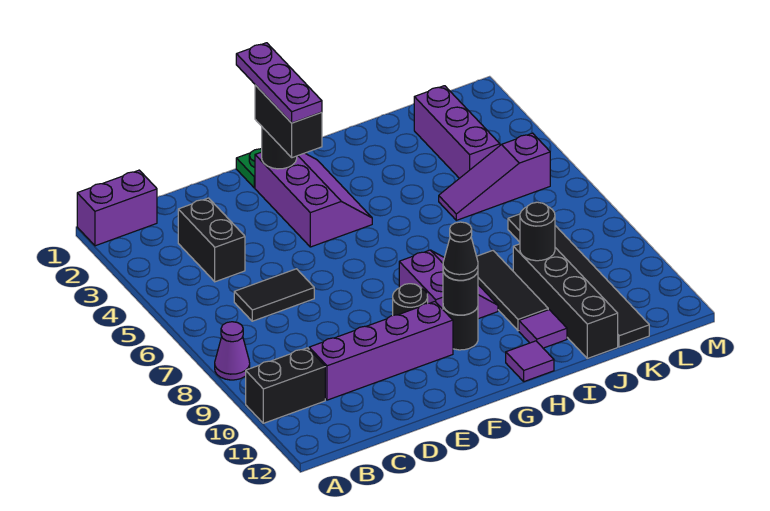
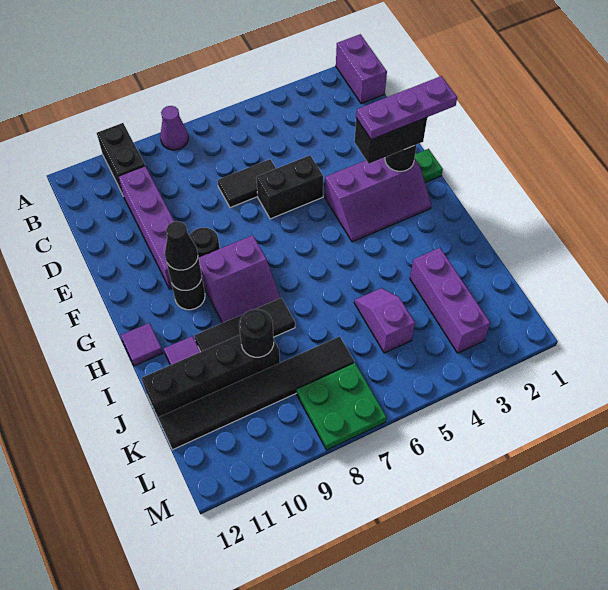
black 1x2 brick [178,198,245,282] -> black 1x2 brick moved to [256,155,323,219]
black 1x2 tile [234,269,314,321] -> black 1x2 tile turned to [218,159,276,208]
purple 1x3 slope [439,133,550,220] -> purple 1x2 slope [354,288,415,353]
purple 1x3 brick [414,86,500,178] -> purple 1x3 brick turned to [410,248,490,353]
none -> green 2x2 plate [297,363,387,450]

